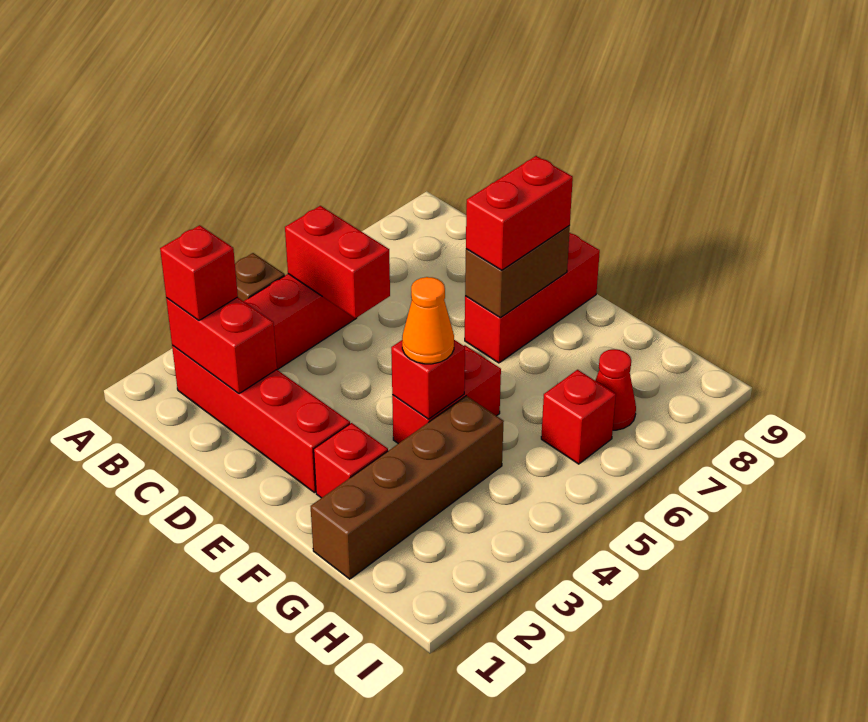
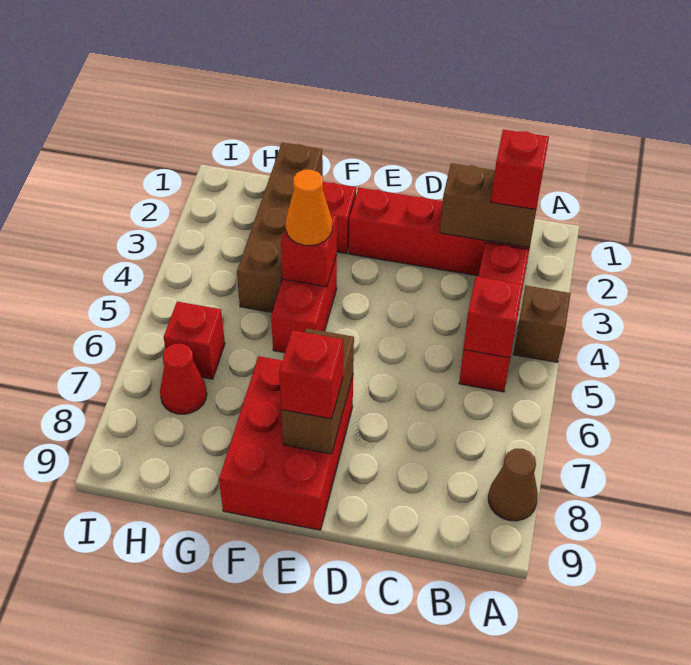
none -> brown 1x1 cone [488,449,538,521]
red 1x2 brick [166,297,277,394] -> brown 1x2 brick [440,163,536,248]
red 1x2 brick [285,206,390,318] -> red 1x1 brick [463,277,523,358]
red 1x3 brick [465,232,600,363] -> red 2x3 brick [219,356,353,530]
red 1x2 brick [466,156,573,270] -> red 1x1 brick [279,330,343,419]

